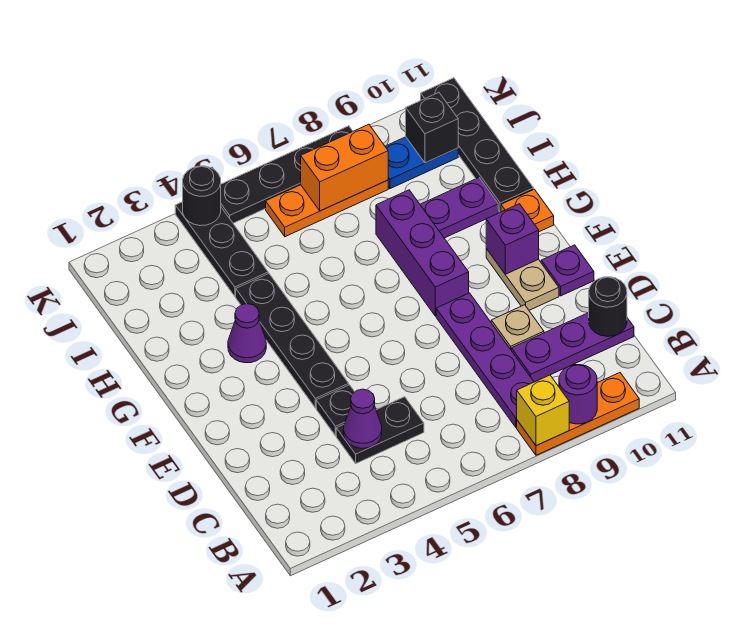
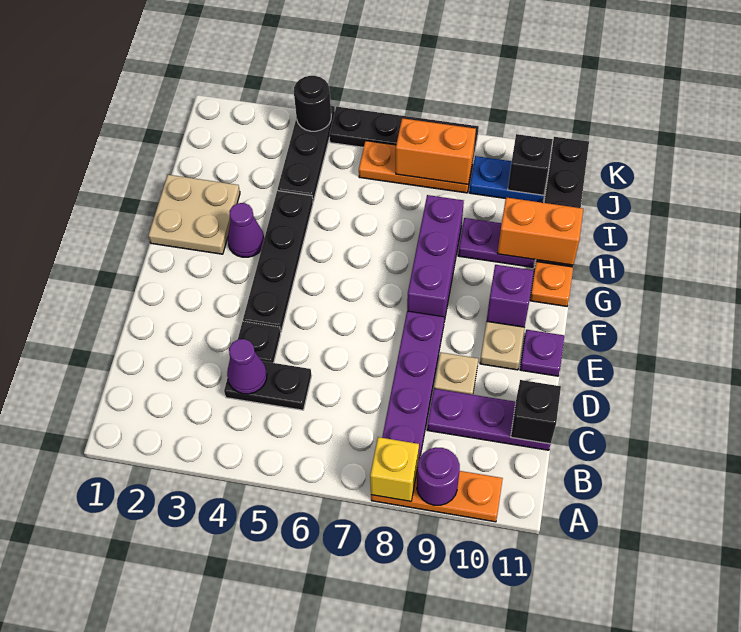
black 1x1 round brick [589,277,627,336] -> black 1x1 brick [511,380,561,444]
none -> tan 2x2 plate [148,175,240,254]
none -> orange 1x2 brick [497,197,583,265]

